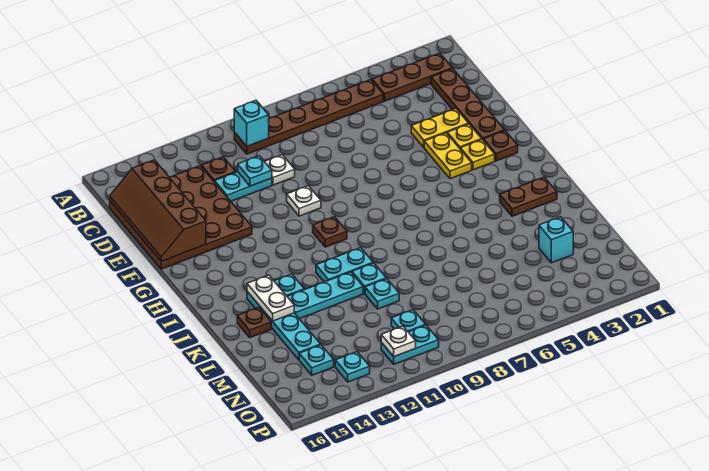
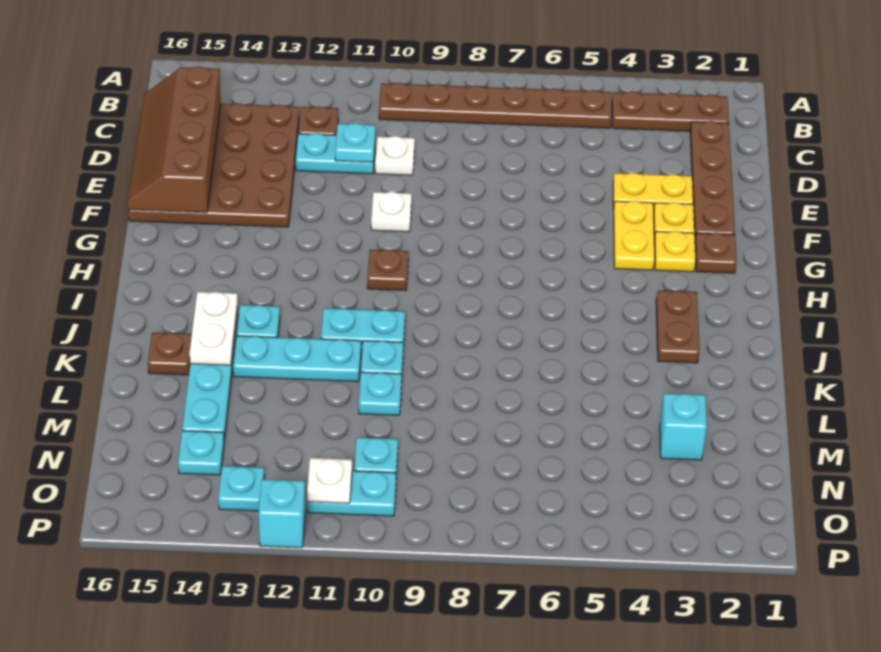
cyan 1x1 brick [234,100,269,146] -> cyan 1x1 brick moved to [259,479,305,548]
brown 1x2 plate [500,177,557,216] -> brown 1x2 plate turned to [656,291,699,363]

